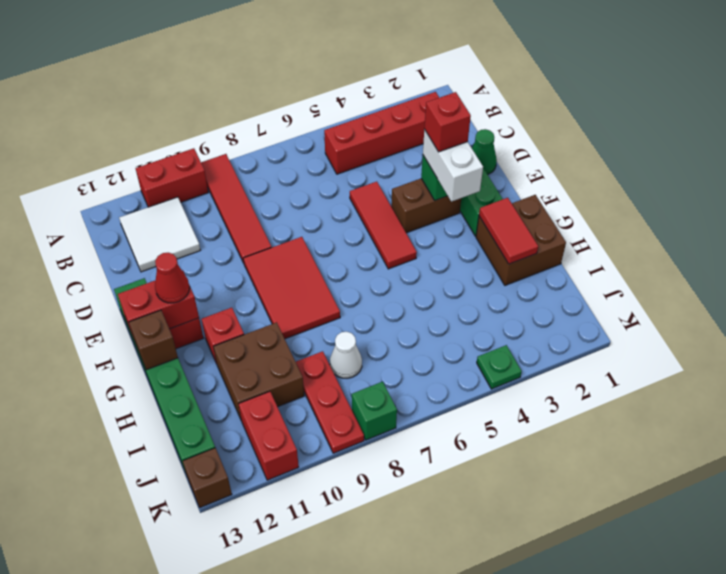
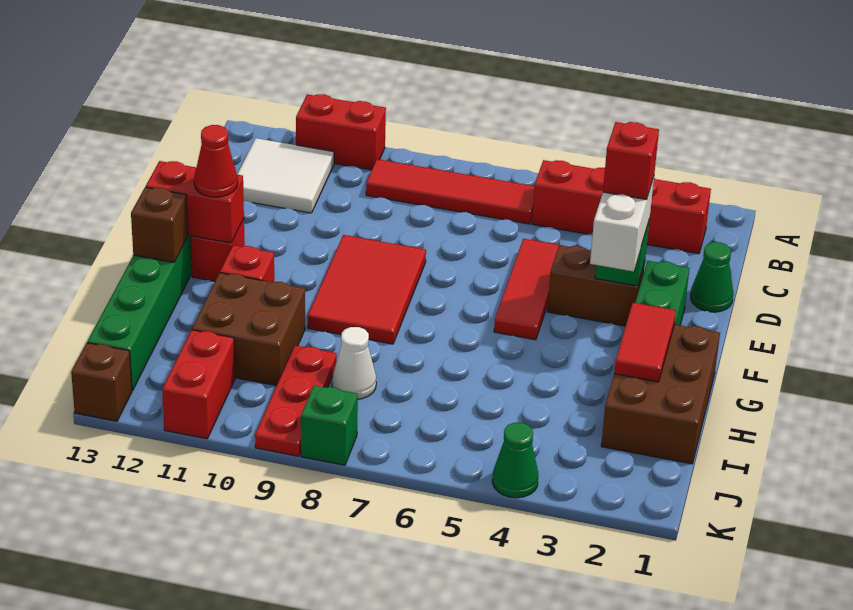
red 1x4 tile [201,154,272,263] -> red 1x4 tile turned to [366,159,535,224]
brown 2x2 brick [476,195,566,285] -> brown 2x3 brick [601,324,720,464]
green 1x1 plate [477,345,522,389] -> green 1x1 cone [492,423,538,498]

